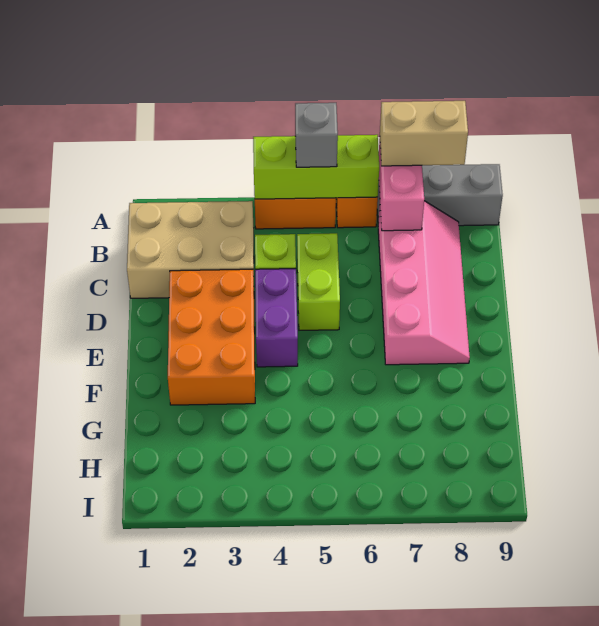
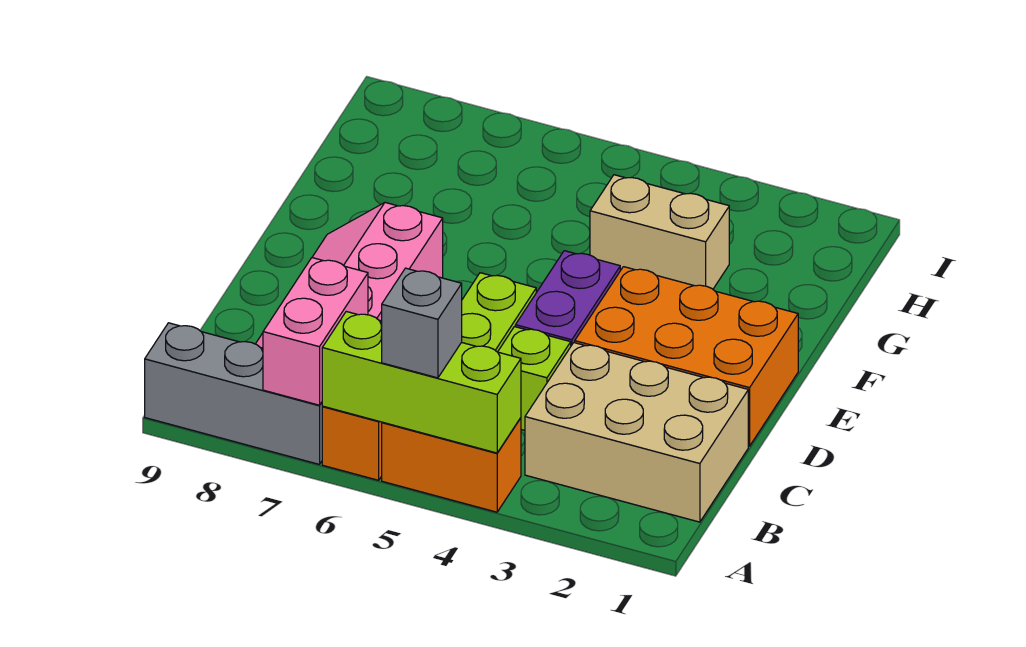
tan 1x2 brick [380,101,468,166] -> tan 1x2 brick moved to [590,175,729,289]
orange 2x3 brick [168,269,255,405] -> orange 2x3 brick turned to [575,267,798,446]

